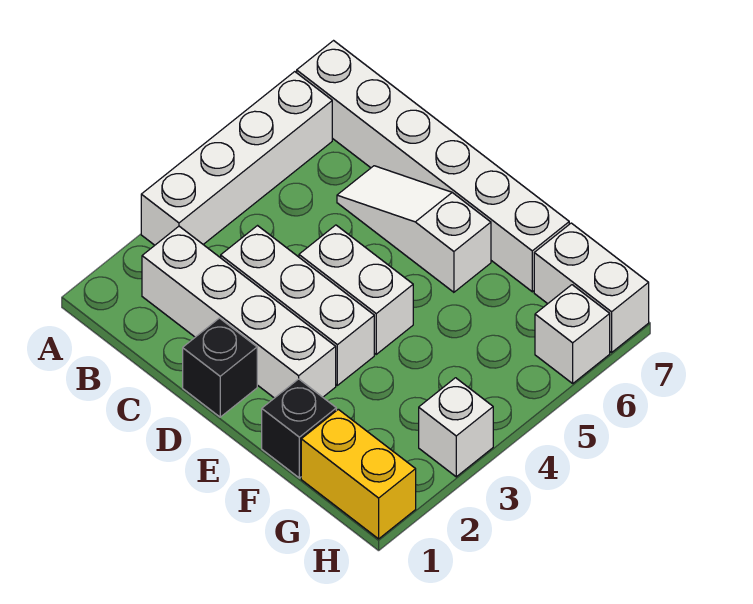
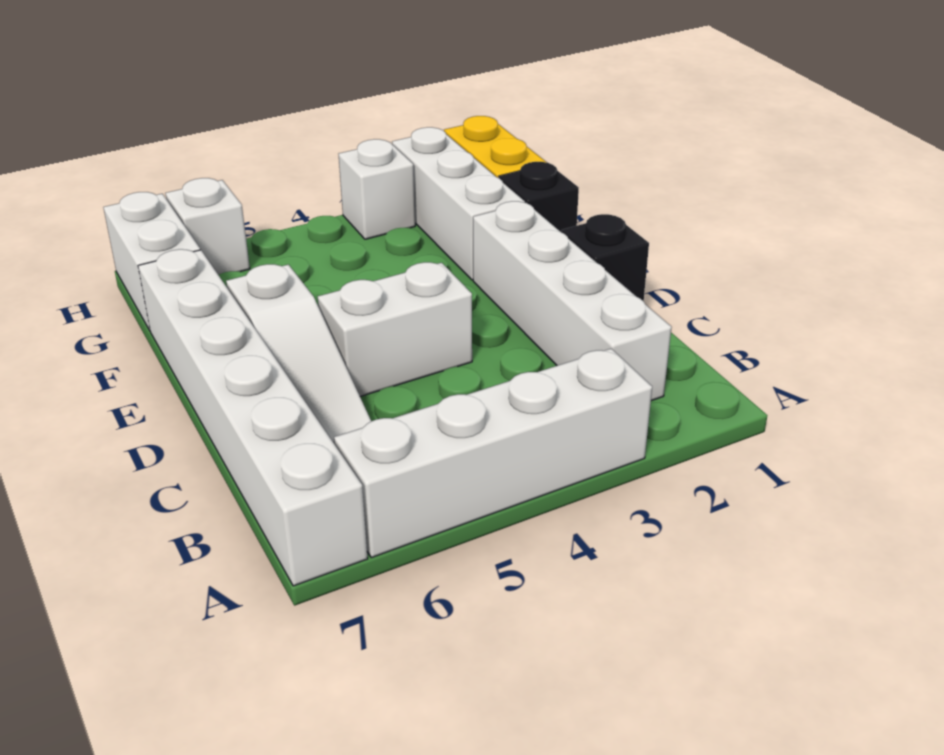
white 1x3 brick [221,226,374,385] -> white 1x3 brick moved to [392,127,525,280]
white 1x2 brick [299,225,413,354] -> white 1x2 brick turned to [318,262,472,397]

